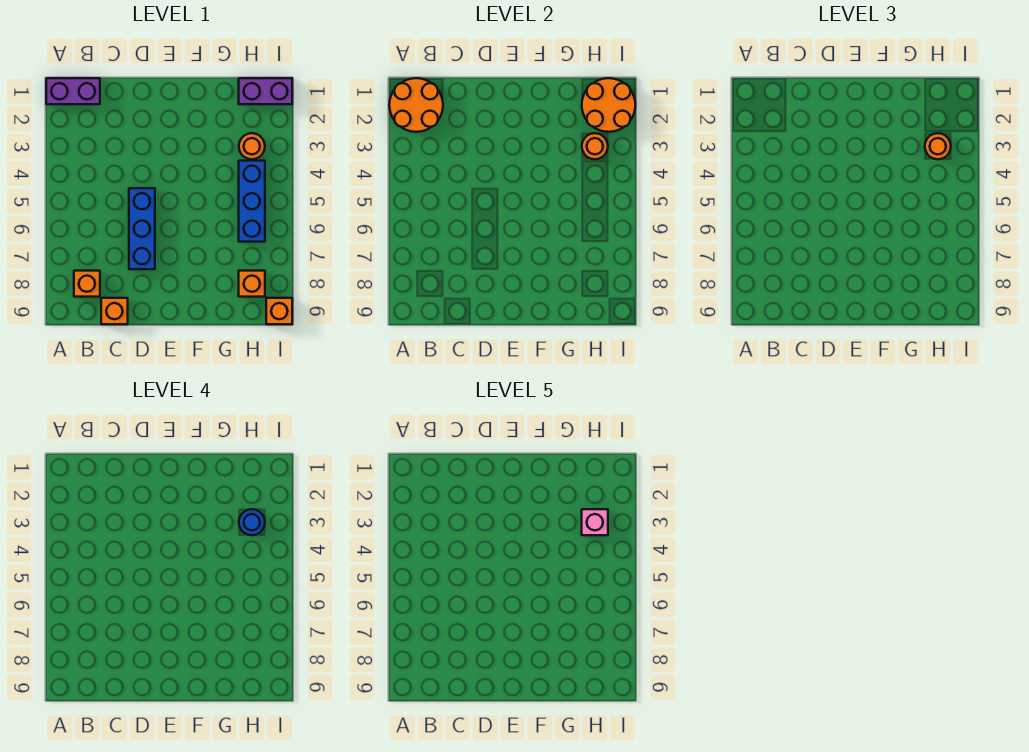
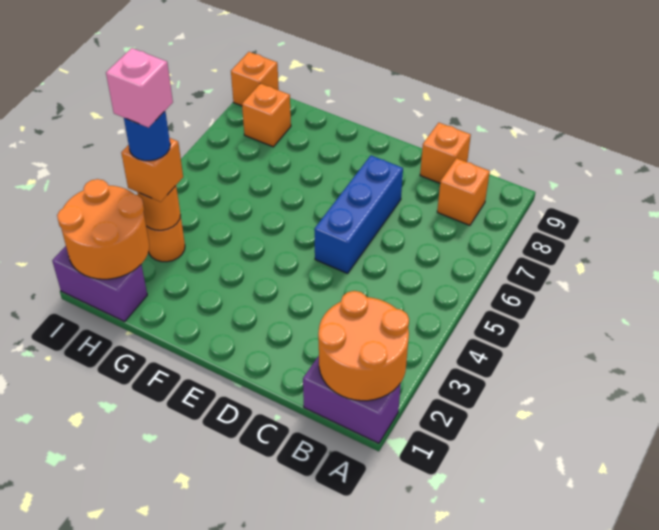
orange 1x1 round brick [925,133,951,159] -> orange 1x1 brick [121,138,183,202]
blue 1x3 brick [239,161,265,242] -> none

